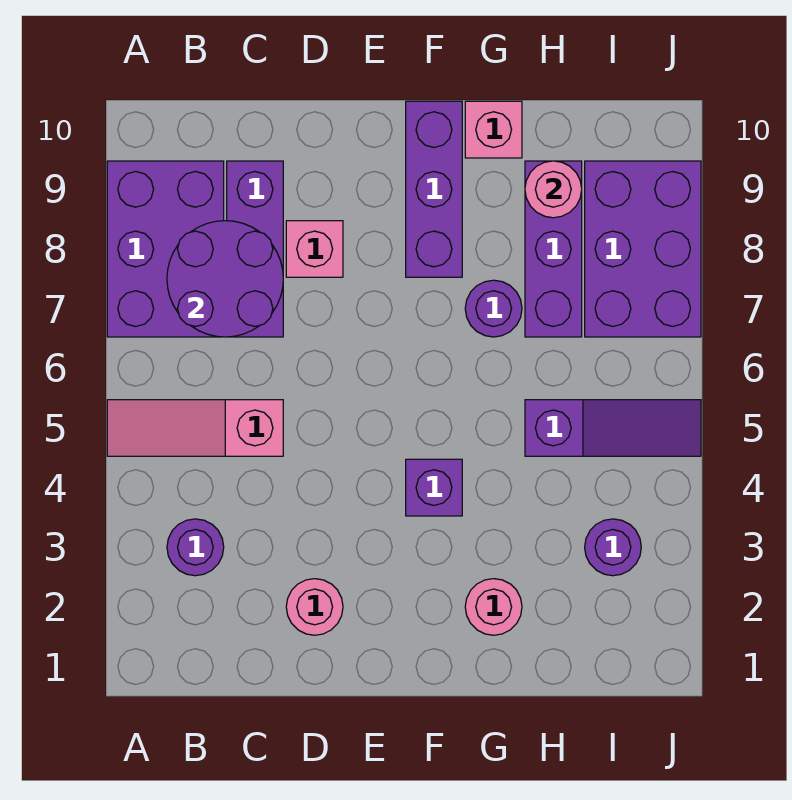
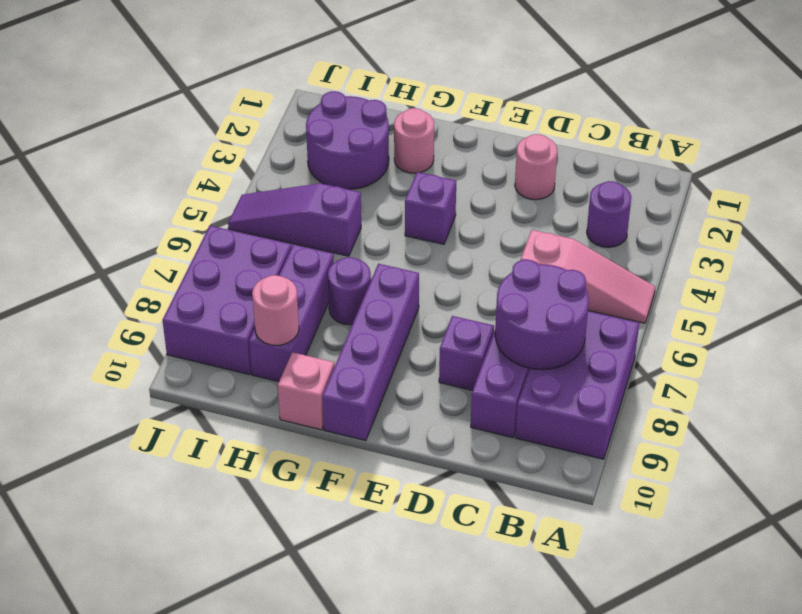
pink 1x1 brick [286,221,343,277] -> purple 1x1 brick [439,316,494,391]
purple 1x3 brick [406,101,462,277] -> purple 1x4 brick [322,264,419,441]
purple 1x1 round brick [585,519,641,576] -> purple 2x2 round brick [306,91,389,189]

